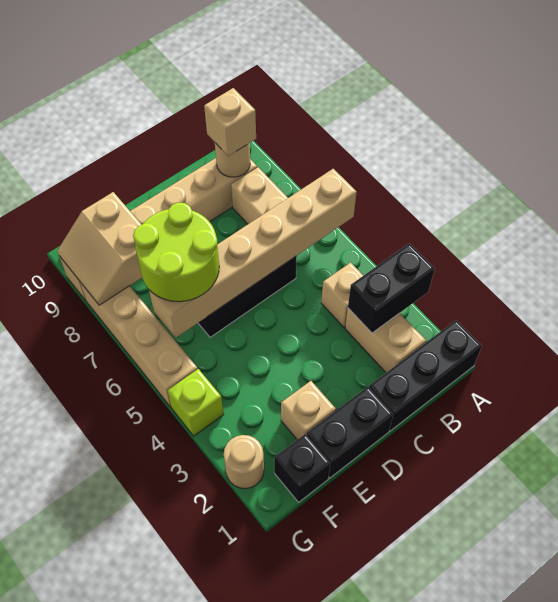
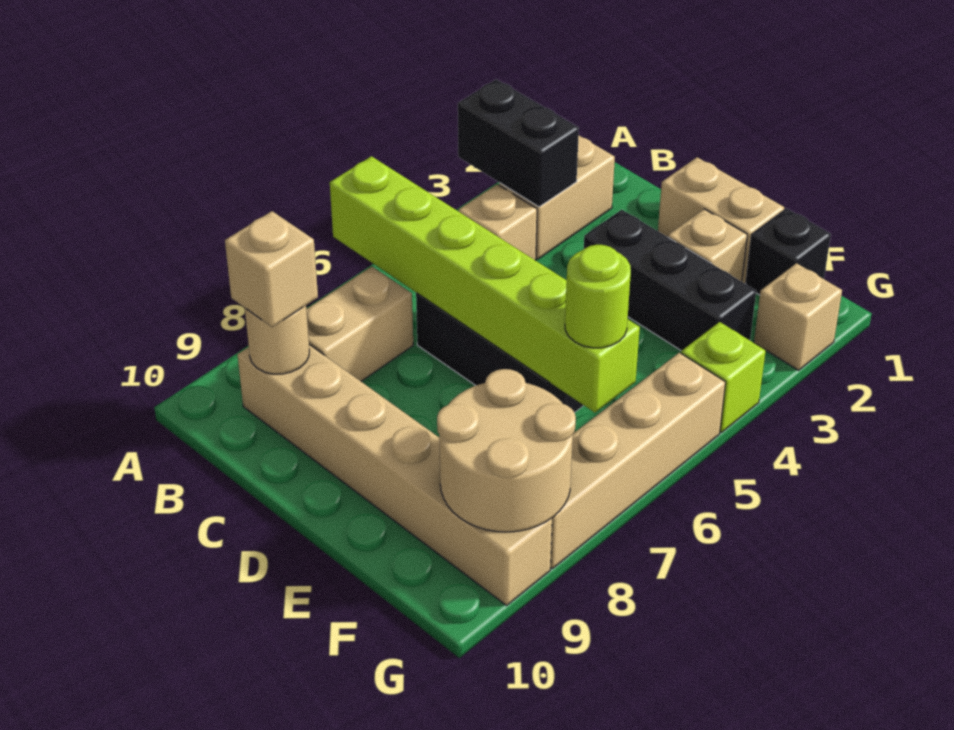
black 1x3 brick [369,320,482,431] -> black 1x3 brick moved to [584,210,756,351]
tan 1x6 brick [149,169,357,338] -> lime 1x6 brick [330,156,640,413]
black 1x2 brick [307,387,393,478] -> tan 1x2 brick [658,157,784,283]
lime 2x2 round brick [133,203,219,302] -> lime 1x1 round brick [565,245,631,348]
tan 2x2 slope [57,192,142,305] -> tan 2x2 round brick [437,369,576,532]
tan 1x1 round brick [224,435,264,489] -> tan 1x1 brick [754,263,842,370]

